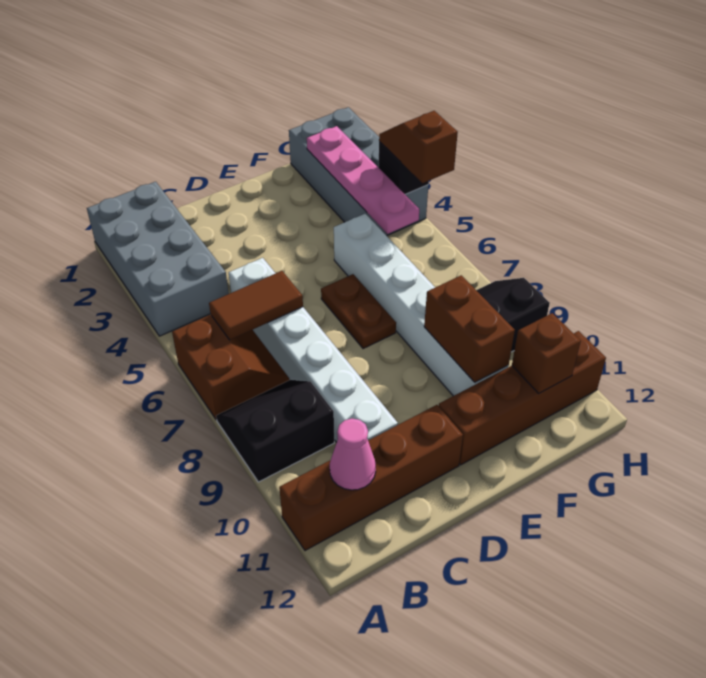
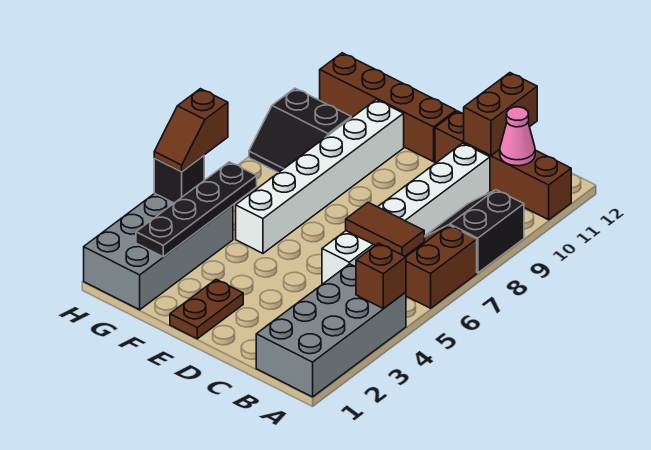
black 2x2 slope [216,380,334,482] -> black 2x2 slope turned to [424,190,524,273]
brown 1x2 plate [321,274,396,349] -> brown 1x2 plate moved to [170,279,243,339]
brown 1x2 brick [424,275,515,382] -> brown 1x2 brick moved to [464,73,537,156]
pink 1x4 plate [307,126,419,234] -> black 1x4 plate [136,162,257,257]
brown 1x1 brick [512,313,581,394] -> brown 1x1 brick moved to [356,243,406,309]

